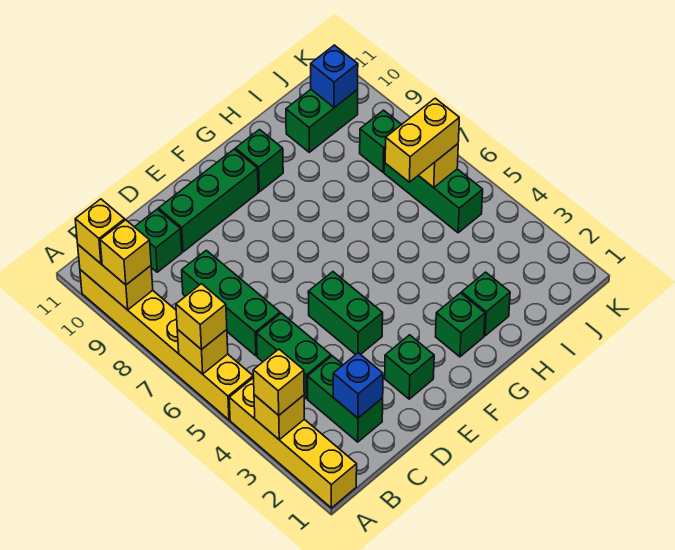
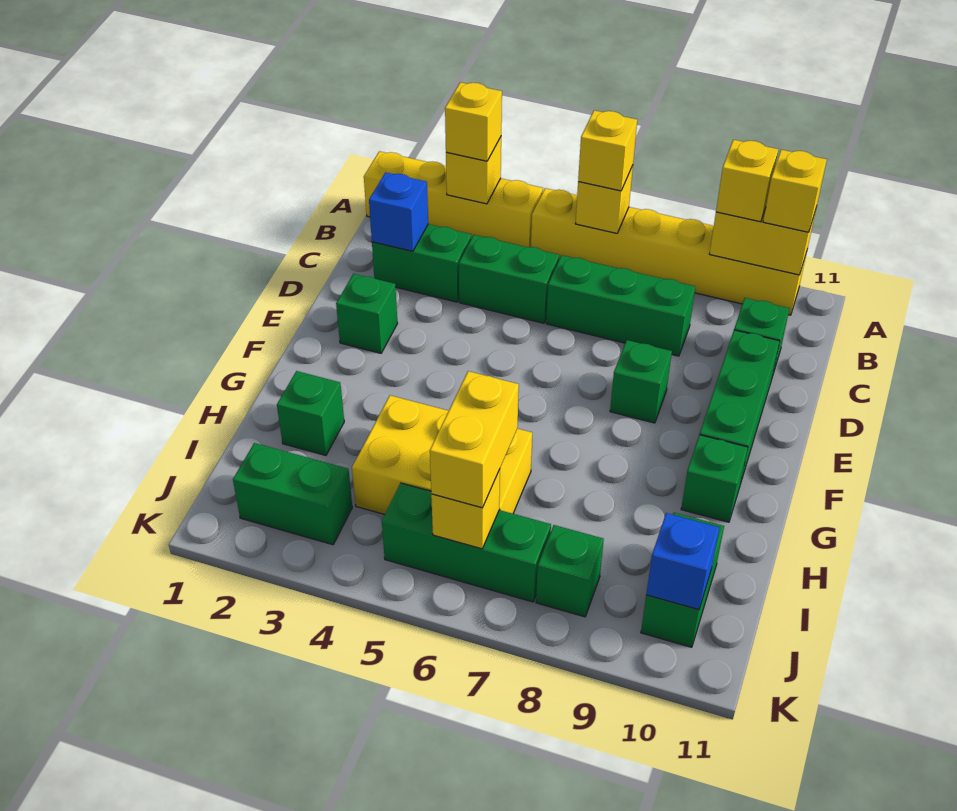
green 1x2 brick [308,272,383,355] -> green 1x2 brick moved to [233,443,352,545]
green 1x1 brick [436,293,485,357] -> green 1x1 brick moved to [610,340,672,423]
none -> yellow 2x3 brick [352,395,532,514]

